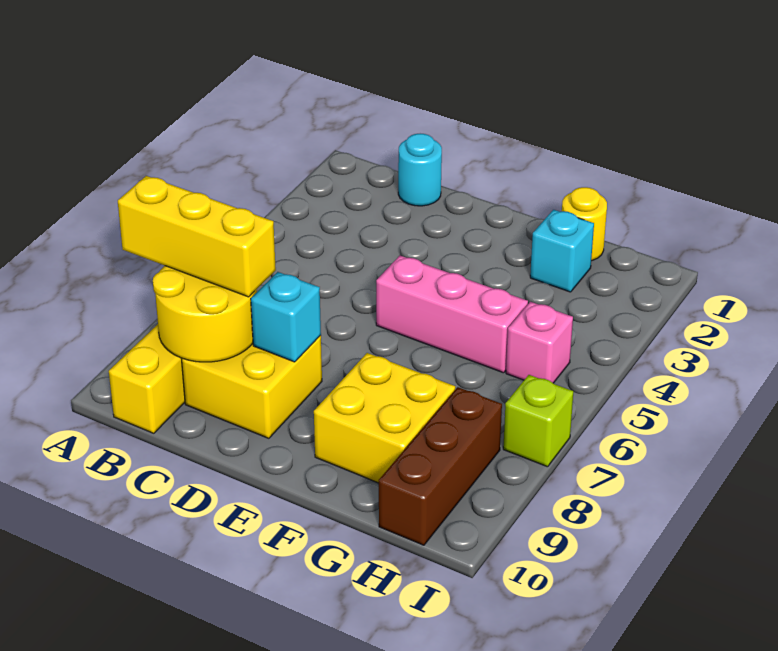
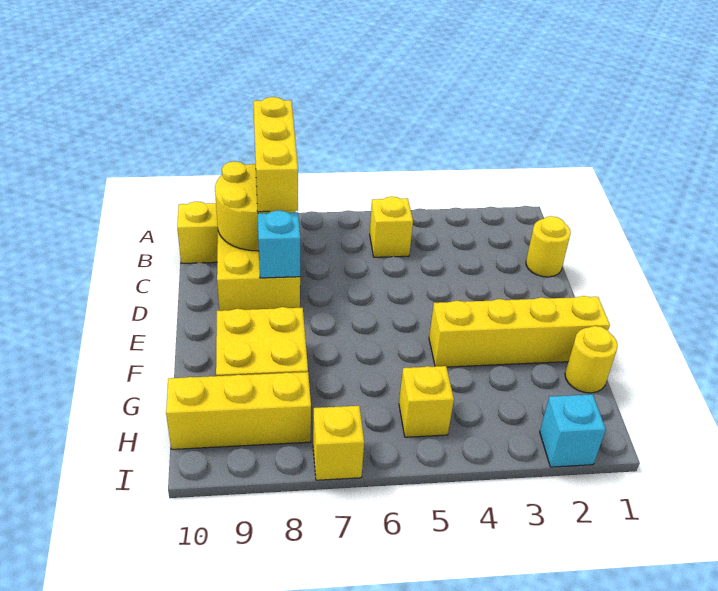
none -> yellow 1x1 brick [370,196,413,257]
cyan 1x1 round brick [398,134,442,206] -> yellow 1x1 round brick [526,216,571,277]
pink 1x3 brick [376,256,528,373] -> none
none -> yellow 1x4 brick [429,296,610,367]
cyan 1x1 brick [530,210,594,292] -> cyan 1x1 brick moved to [540,394,606,467]
pink 1x1 brick [506,302,573,383] -> yellow 1x1 brick [399,366,454,437]
brown 1x3 brick [379,387,502,545] -> yellow 1x3 brick [166,372,311,449]
lime 1x1 brick [503,375,573,467] -> yellow 1x1 brick [313,406,364,480]

